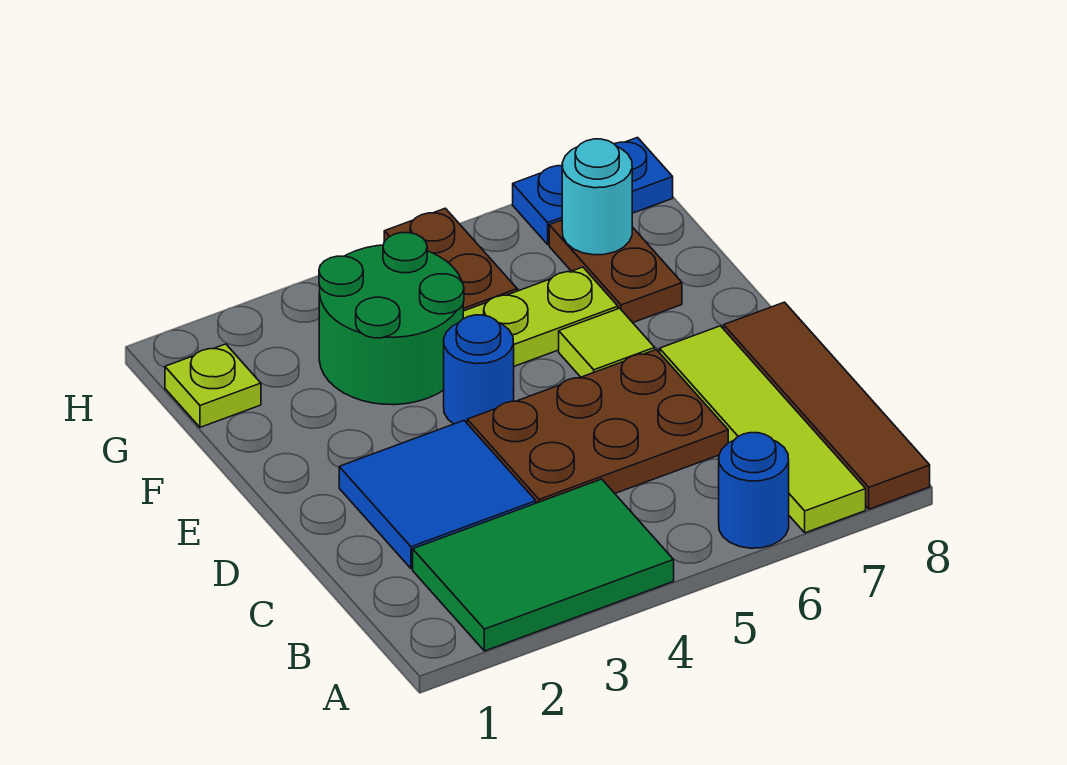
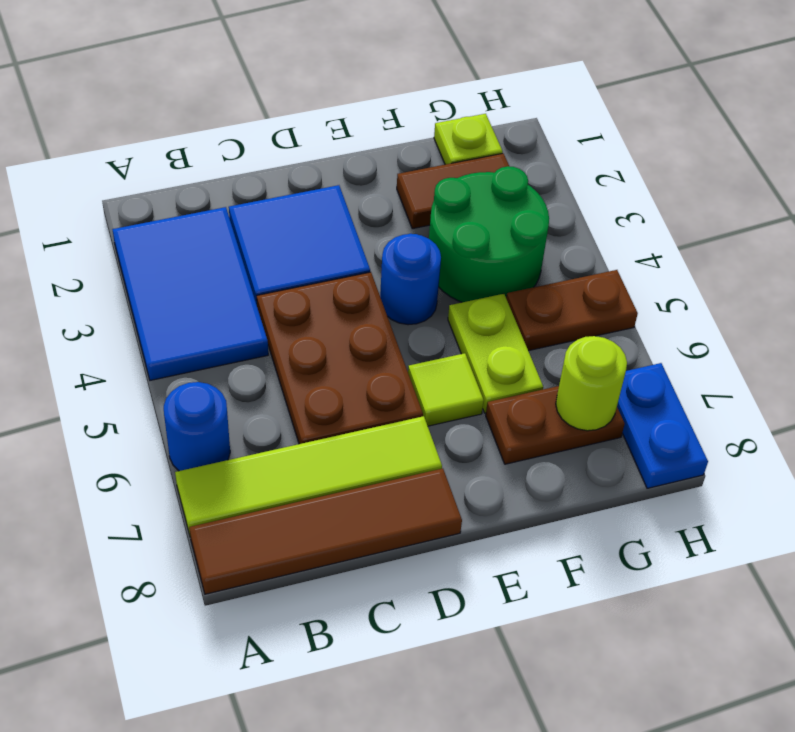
green 2x3 tile [413,479,674,651] -> blue 2x3 tile [112,207,268,380]
none -> brown 1x2 tile [397,153,510,229]
cyan 1x1 round brick [562,139,632,255] -> lime 1x1 round brick [556,336,627,431]

